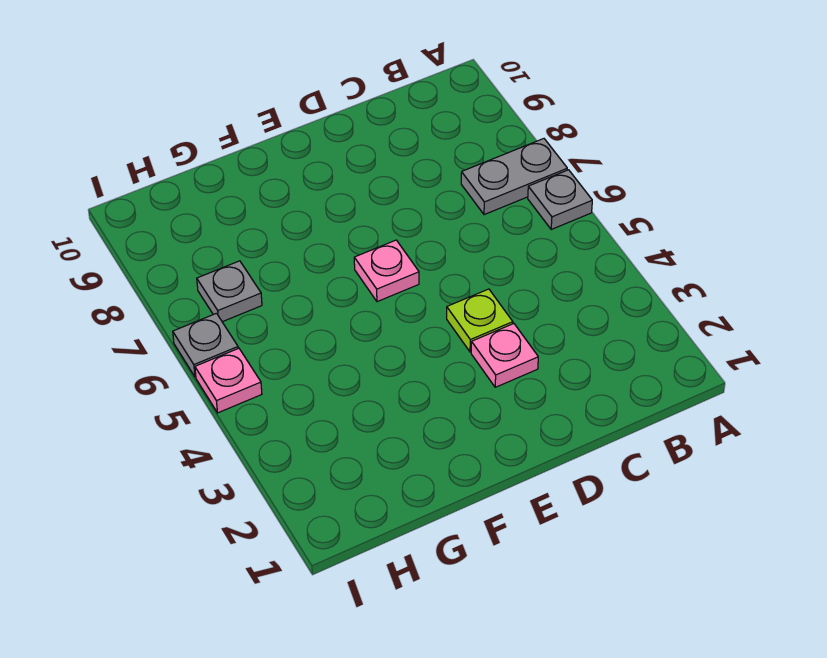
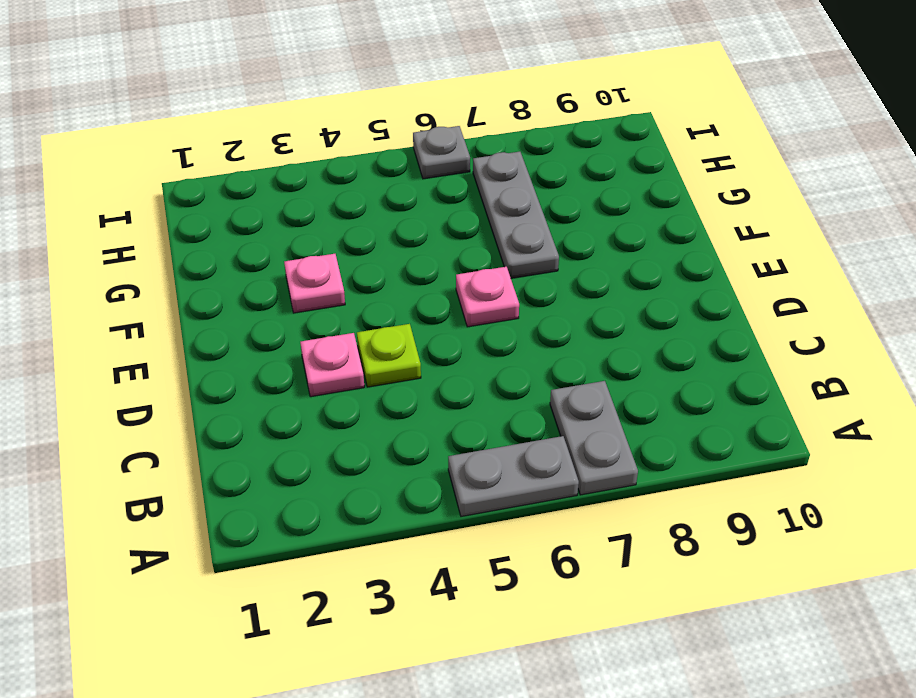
grey 1x1 plate [528,170,592,229] -> grey 1x2 plate [448,436,579,517]
grey 1x1 plate [197,261,262,322] -> grey 1x3 plate [473,152,559,278]
pink 1x1 plate [195,348,262,413] -> pink 1x1 plate moved to [284,254,345,313]

